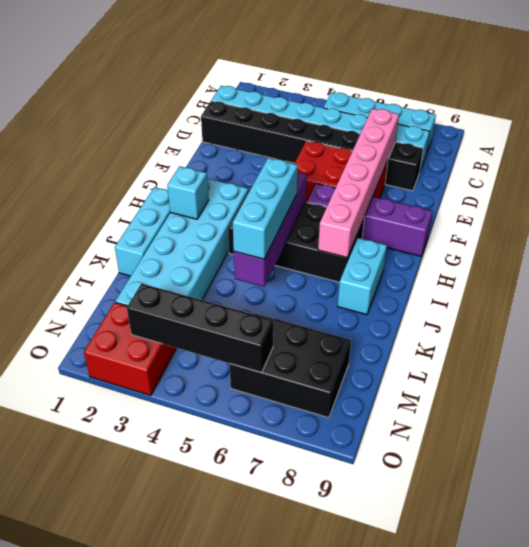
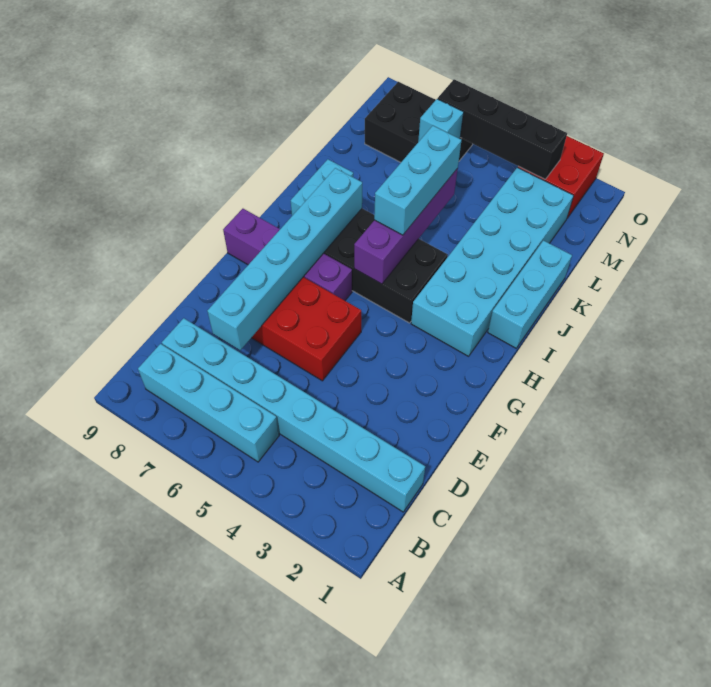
black 1x8 brick [201,101,423,191] -> none
pink 1x6 brick [318,108,399,258] -> cyan 1x6 brick [207,168,362,350]
cyan 1x1 brick [167,166,209,219] -> cyan 1x1 brick moved to [418,99,464,142]

